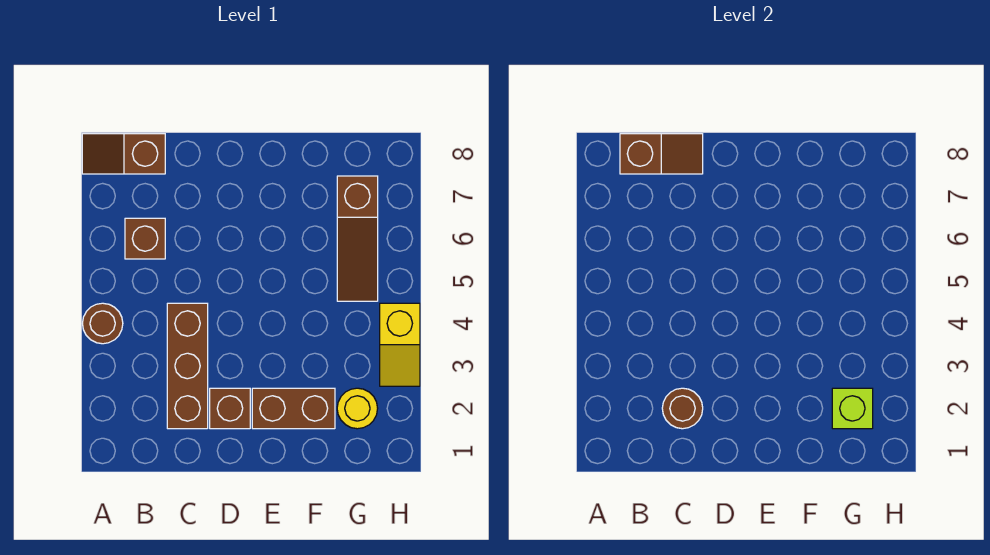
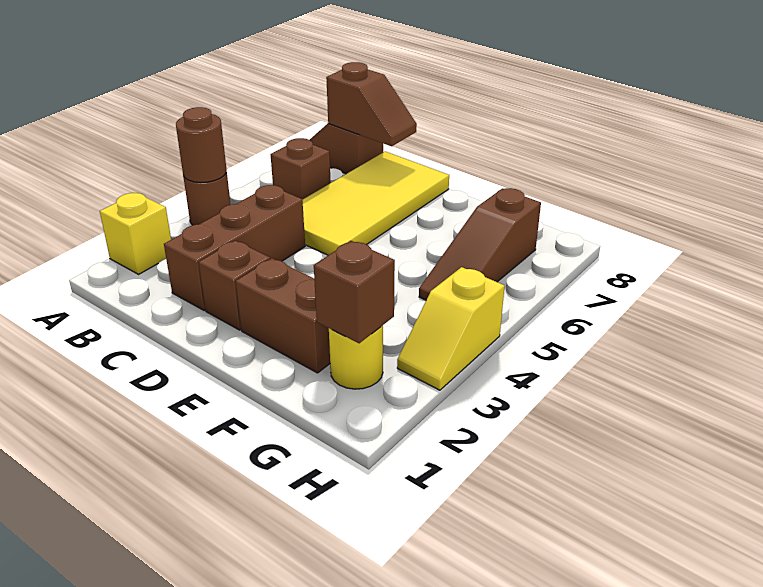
none -> yellow 1x1 brick [100,193,171,274]
brown 1x1 round brick [662,388,703,429] -> brown 1x1 round brick moved to [176,107,226,183]
none -> yellow 2x4 tile [303,151,449,255]
lime 1x1 brick [832,388,873,429] -> brown 1x1 brick [314,241,395,343]

